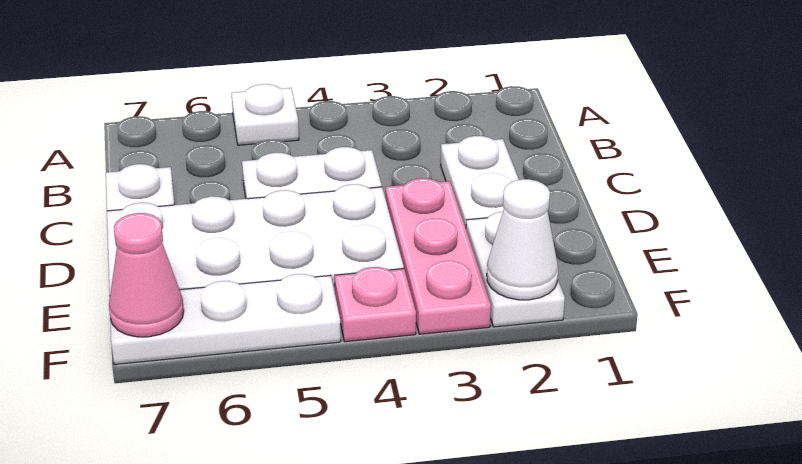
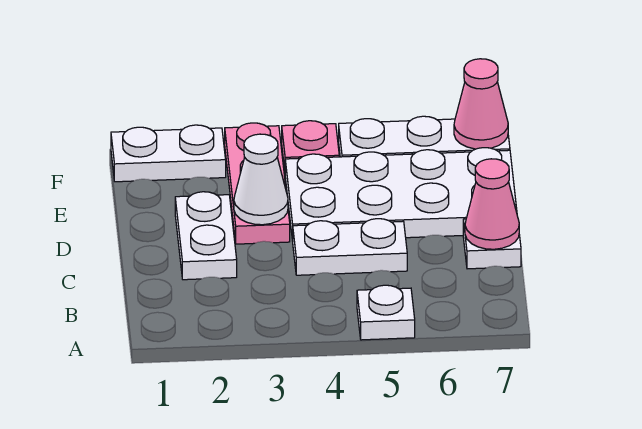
none -> pink 1x1 cone [465,159,519,249]
white 1x2 plate [466,211,565,327] -> white 1x2 plate turned to [111,125,226,182]
white 1x1 cone [487,179,558,300] -> white 1x1 cone moved to [234,134,288,225]

